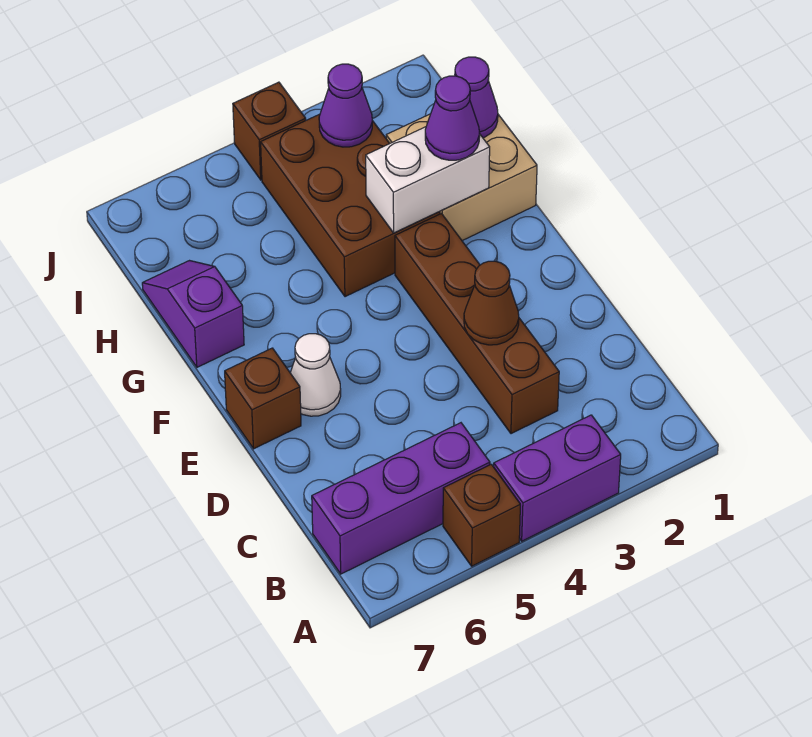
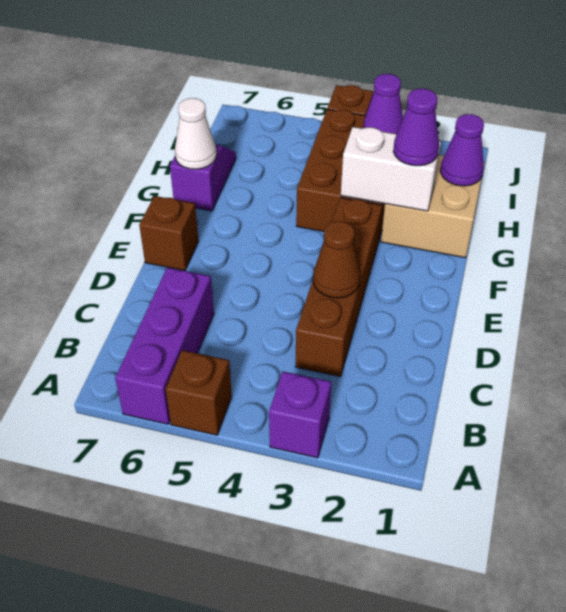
purple 1x2 brick [494,415,621,541] -> purple 1x1 brick [269,371,331,458]
purple 1x3 brick [312,423,490,574] -> purple 1x3 brick turned to [115,267,214,424]
white 1x1 cone [290,334,341,416] -> white 1x1 cone moved to [175,98,217,169]

